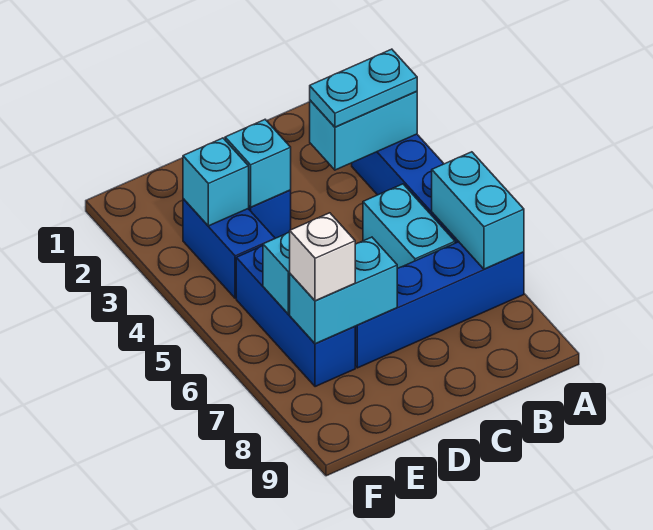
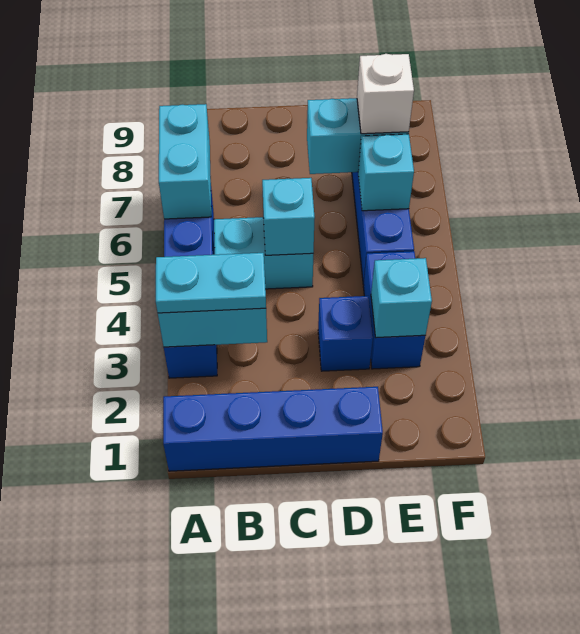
blue 1x4 brick [355,242,524,368] -> blue 1x4 brick moved to [163,387,383,471]
cyan 1x2 brick [363,184,455,269] -> cyan 1x2 brick turned to [214,217,313,289]
cyan 1x1 brick [225,120,291,207] -> cyan 1x1 brick moved to [262,178,315,255]

